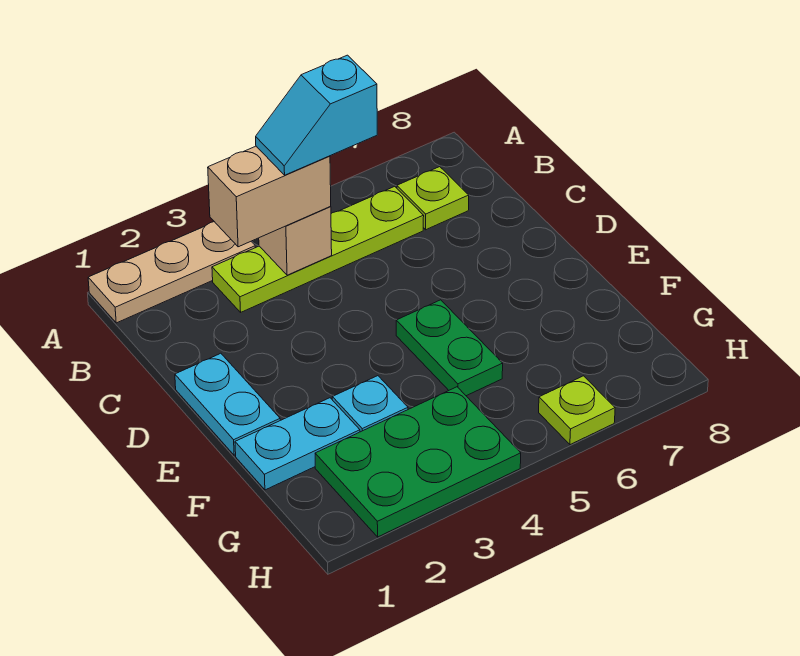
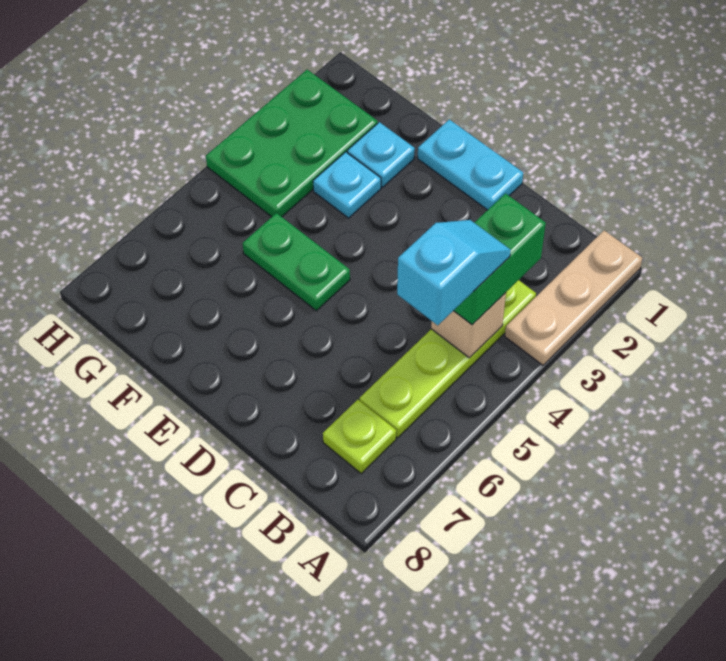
tan 1x2 brick [208,146,331,247] -> green 1x2 brick [454,194,546,325]
cyan 1x2 plate [235,398,360,490] -> cyan 1x1 plate [347,122,415,187]
lime 1x1 plate [539,376,615,445] -> none

